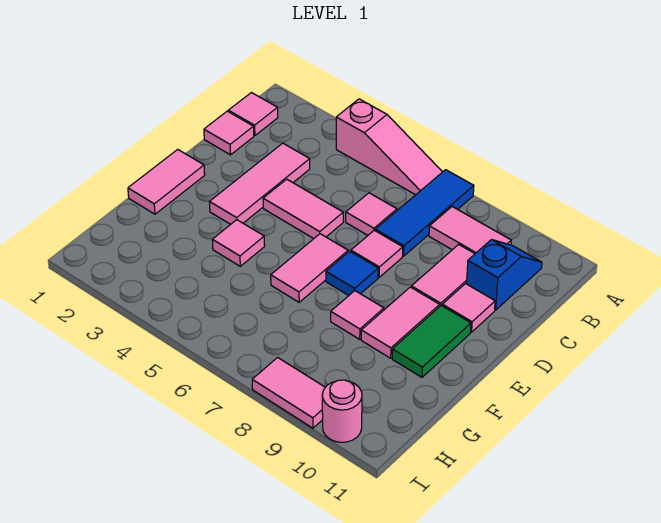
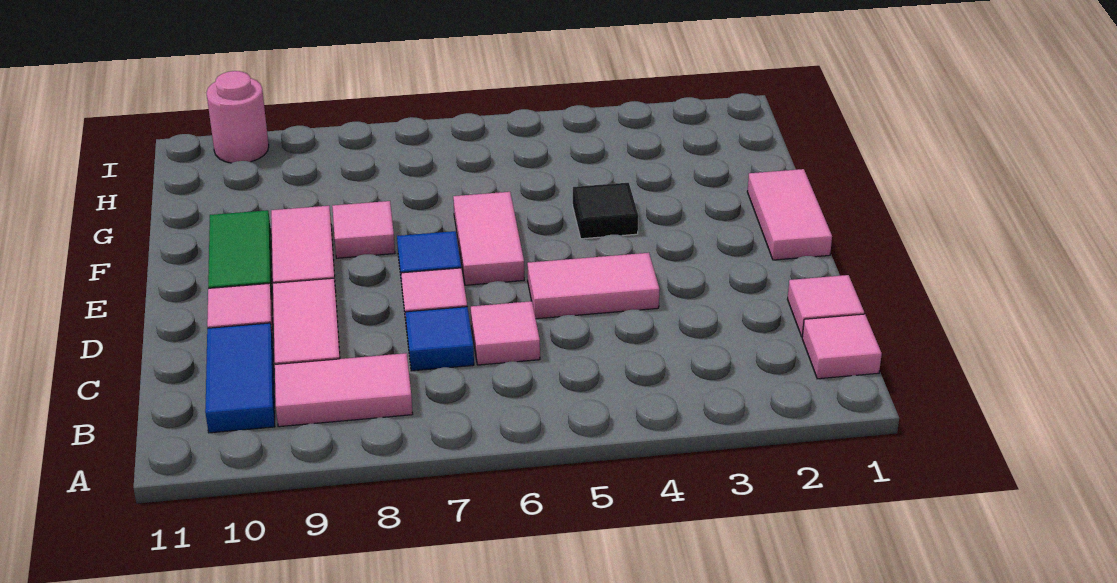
pink 1x3 slope [336,99,442,195] -> none
blue 1x3 tile [375,170,474,256] -> blue 1x1 tile [405,307,474,371]
blue 1x2 slope [467,240,542,310] -> blue 1x2 tile [205,323,275,433]
pink 1x3 tile [210,143,310,224] -> none
pink 1x1 tile [212,220,265,266] -> black 1x1 tile [573,183,638,239]
pink 1x2 tile [252,358,325,428] -> none

